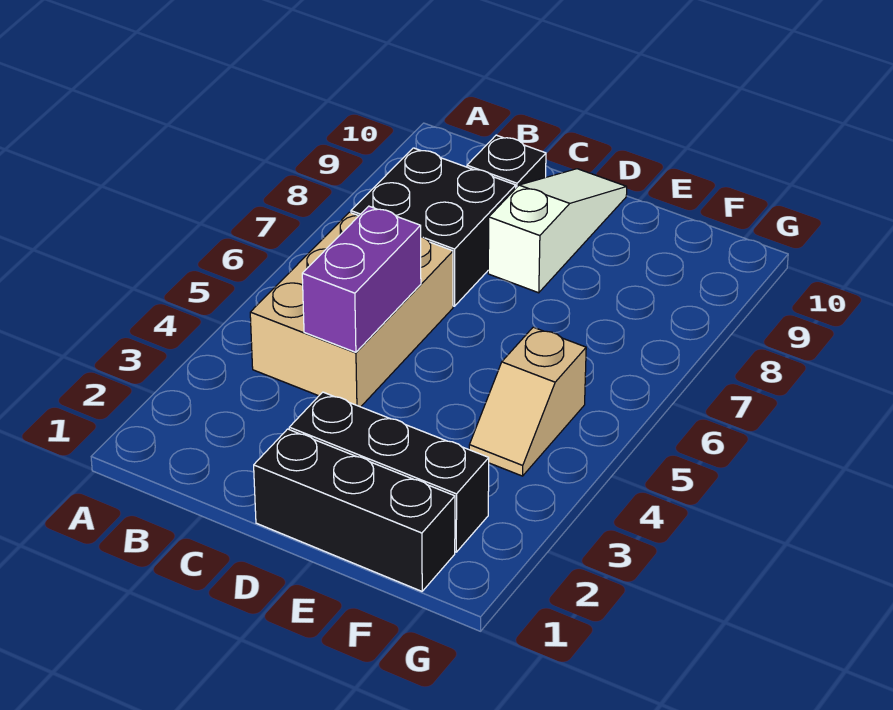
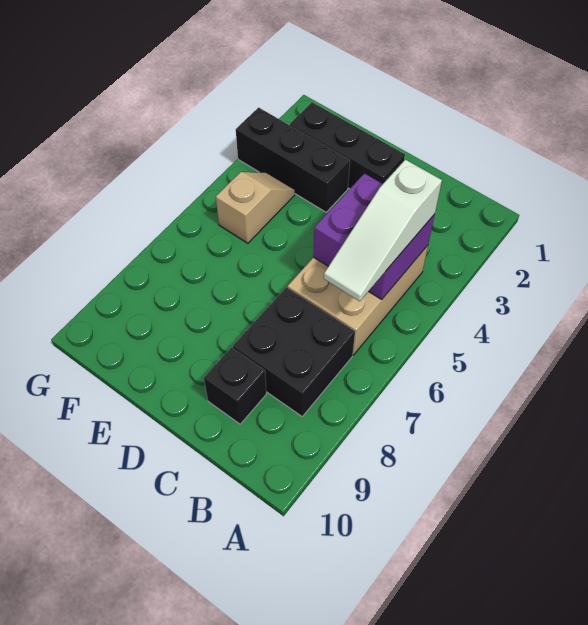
purple 1x2 brick [302,206,421,352] -> purple 2x2 brick [313,173,435,300]
black 1x3 brick [254,429,455,591] -> black 1x3 brick moved to [236,108,350,212]
white 1x3 slope [488,169,627,293] -> white 1x3 slope moved to [324,160,442,301]

